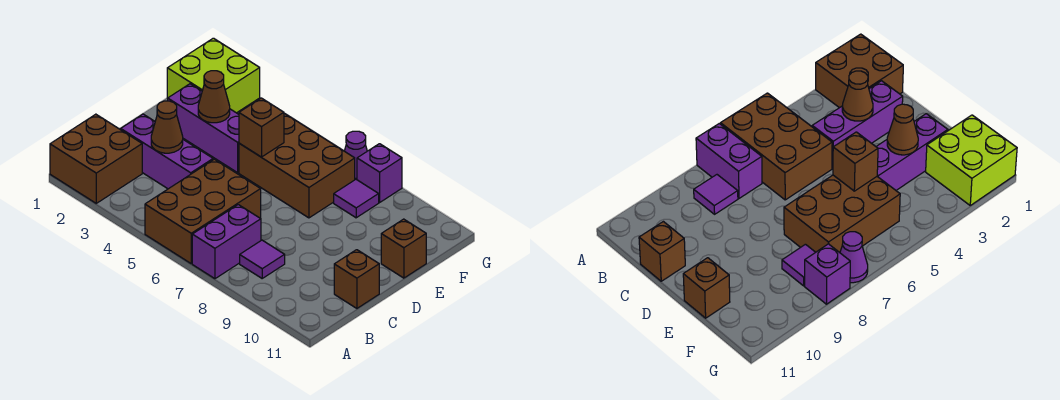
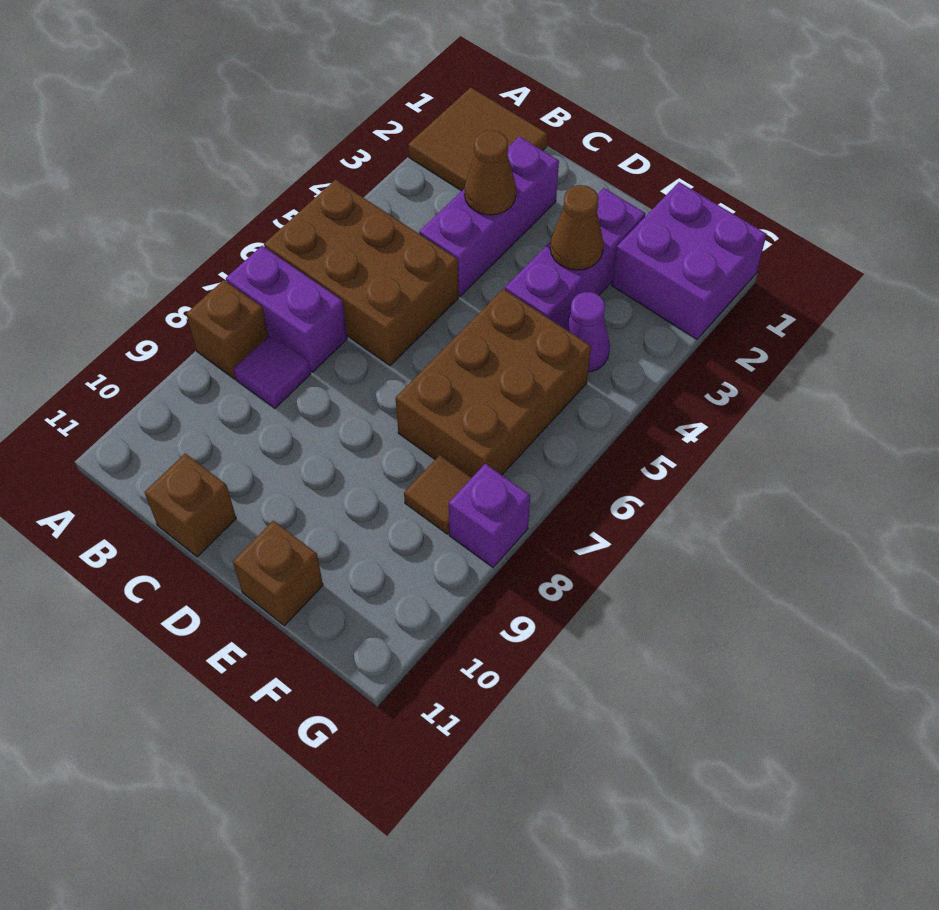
brown 2x2 brick [50,114,142,203] -> brown 2x2 tile [408,88,547,191]
brown 1x1 brick [239,98,284,157] -> brown 1x1 brick moved to [186,280,268,379]
lime 2x2 brick [167,38,260,113] -> purple 2x2 brick [612,182,767,339]
purple 1x1 tile [334,180,379,218] -> brown 1x1 tile [404,455,471,534]
purple 1x1 cone [345,131,367,180] -> purple 1x1 cone moved to [564,292,610,372]

